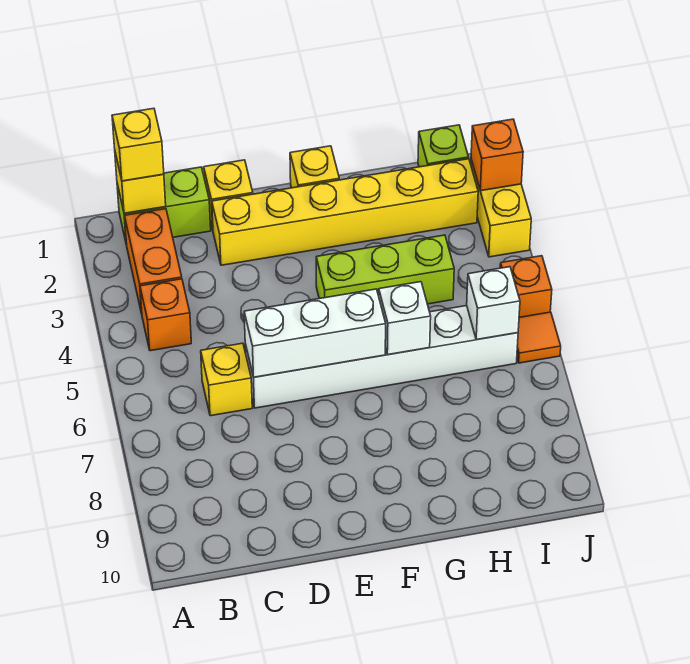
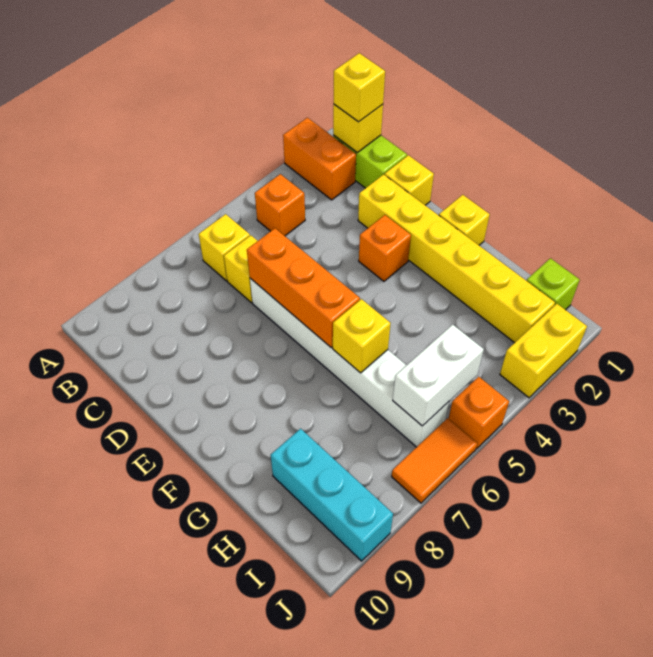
orange 1x2 brick [125,209,182,314] -> orange 1x2 brick turned to [283,118,356,200]
none -> yellow 1x1 brick [199,214,250,281]
white 1x3 brick [244,289,386,377] -> orange 1x3 brick [247,228,360,347]
lime 1x3 brick [316,235,454,304] -> none
white 1x1 brick [379,282,431,355] -> yellow 1x1 brick [333,299,391,373]
none -> cyan 1x3 brick [271,429,393,561]
white 1x1 brick [467,267,520,340] -> white 1x2 brick [393,324,484,426]
orange 1x1 brick [471,119,523,191] -> orange 1x1 brick moved to [359,215,411,281]
orange 1x1 tile [517,312,561,363] -> orange 1x2 tile [392,418,477,503]

